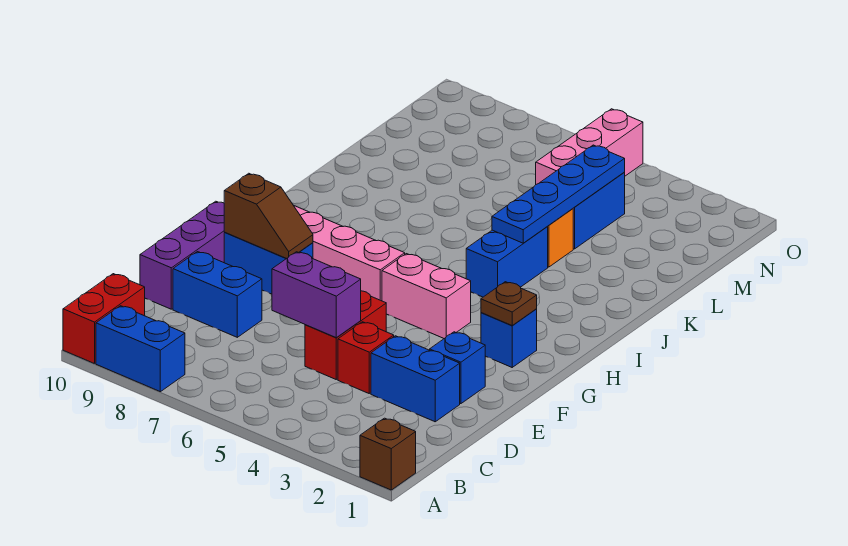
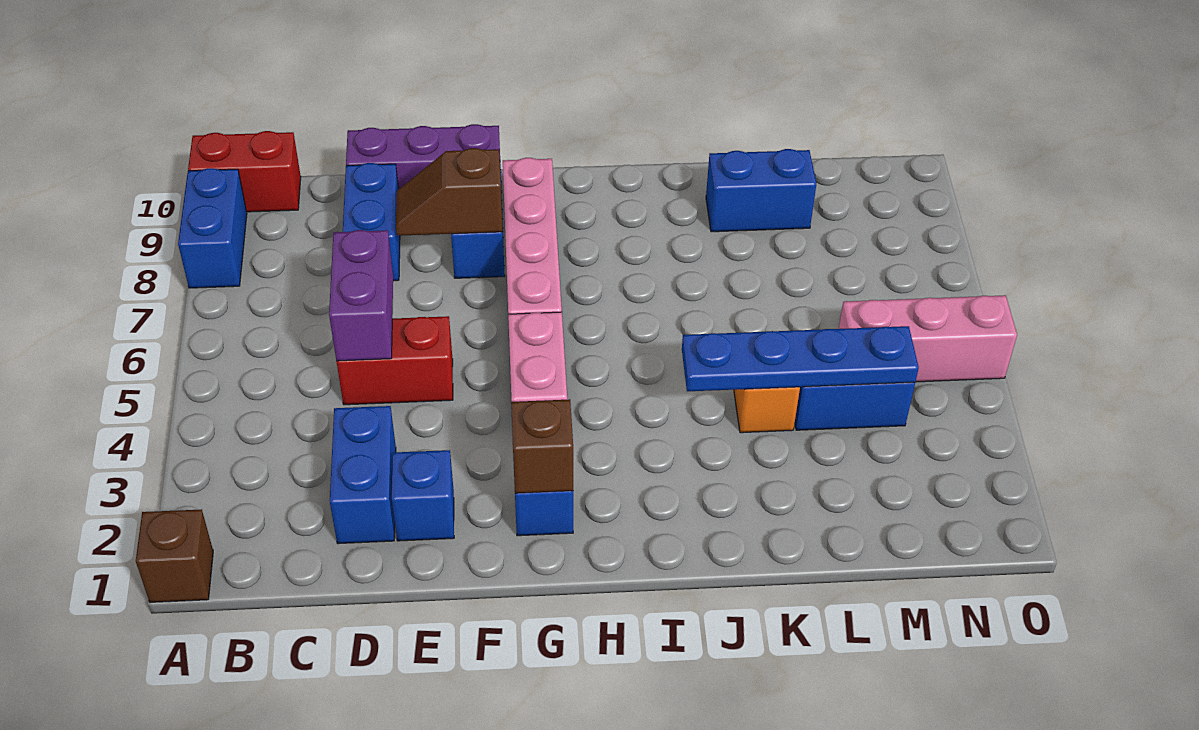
red 1x1 brick [338,322,394,393] -> none
brown 1x2 slope [224,173,313,259] -> brown 1x2 slope turned to [396,148,503,236]
brown 1x1 plate [481,282,537,326] -> brown 1x1 brick [511,399,573,493]
blue 1x2 brick [466,227,548,297] -> blue 1x2 brick moved to [706,149,816,232]

